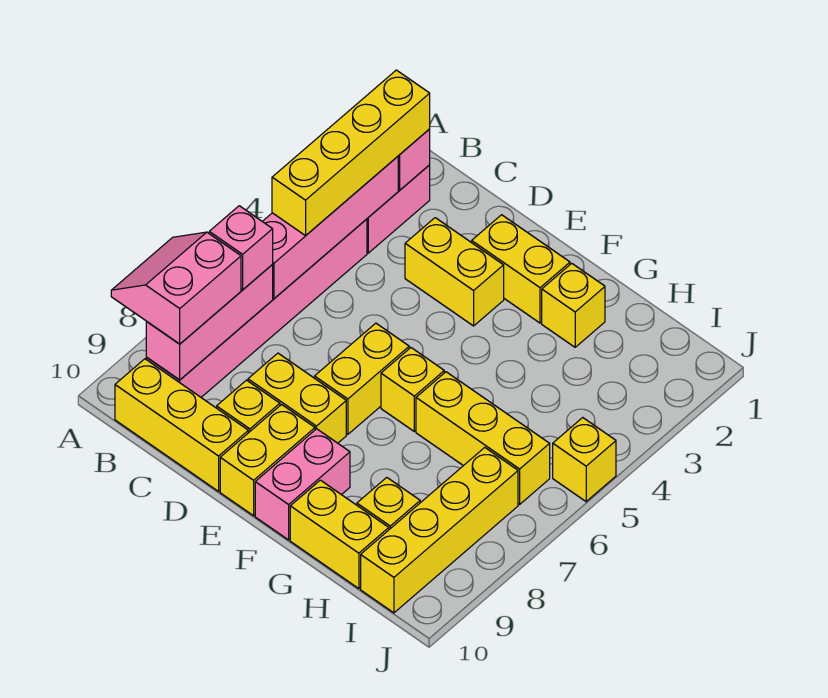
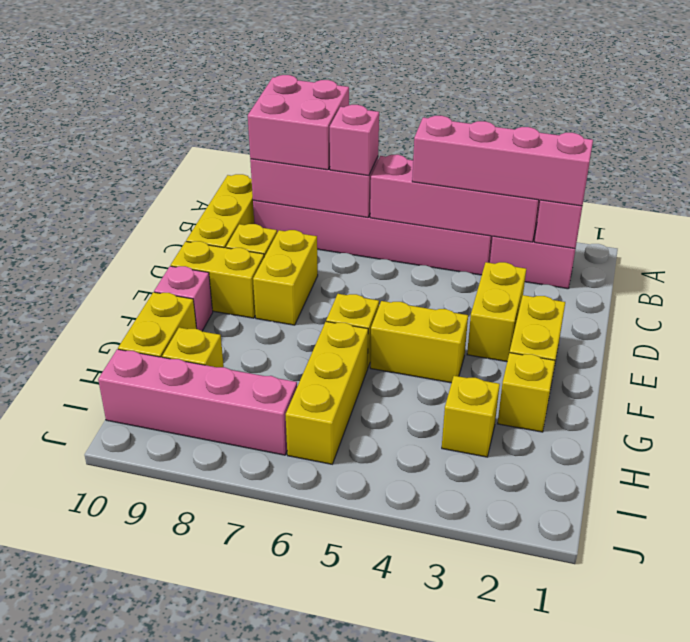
pink 2x2 slope [111,232,241,344] -> pink 2x2 brick [248,75,349,170]
yellow 1x4 brick [272,70,430,236] -> pink 1x4 brick [412,116,593,206]
yellow 1x2 brick [315,323,409,434] -> yellow 1x2 brick moved to [370,301,468,383]
pink 1x2 brick [255,429,350,540] -> pink 1x1 brick [154,266,213,331]
yellow 1x4 brick [361,448,518,613] -> pink 1x4 brick [98,349,297,455]
yellow 1x1 brick [553,418,616,502] -> yellow 1x1 brick moved to [442,376,500,457]

